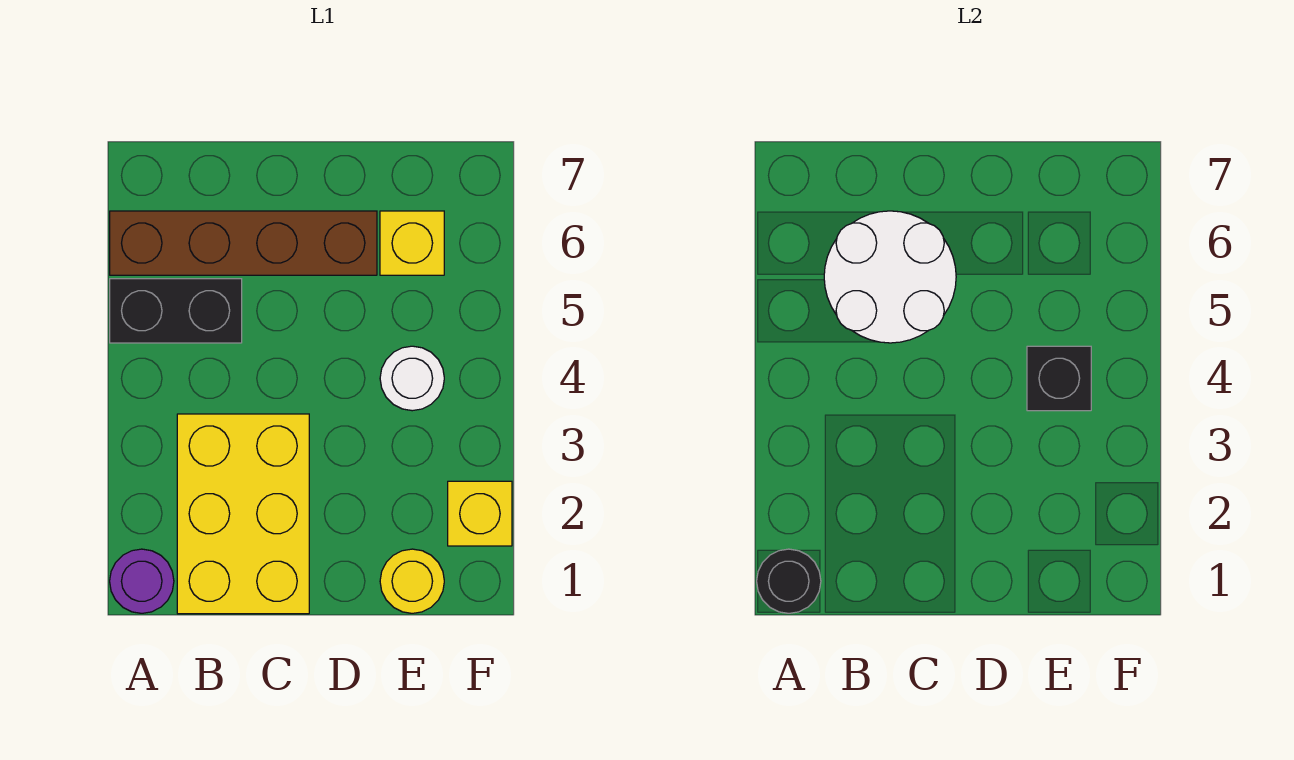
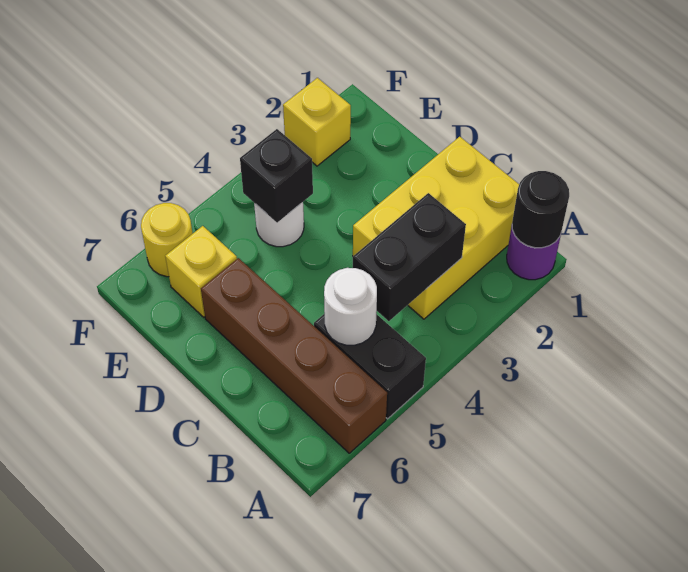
none -> black 1x2 brick [353,193,466,321]
white 2x2 round brick [824,211,956,343] -> white 1x1 round brick [324,268,377,345]
yellow 1x1 round brick [380,549,444,613] -> yellow 1x1 round brick moved to [141,203,193,277]

